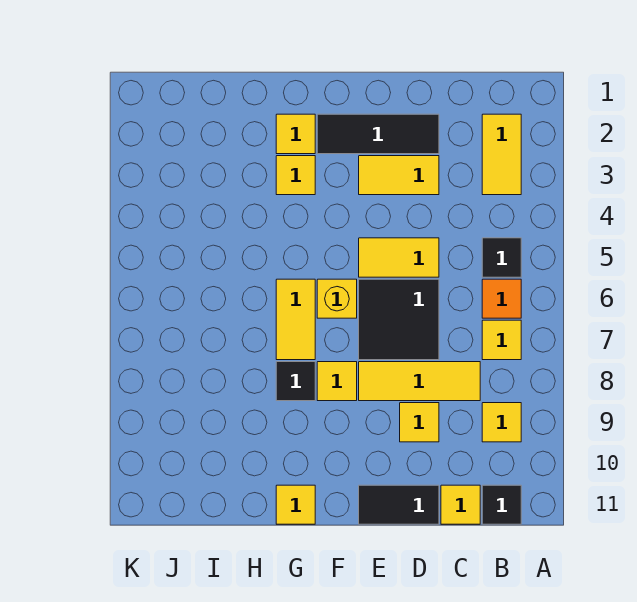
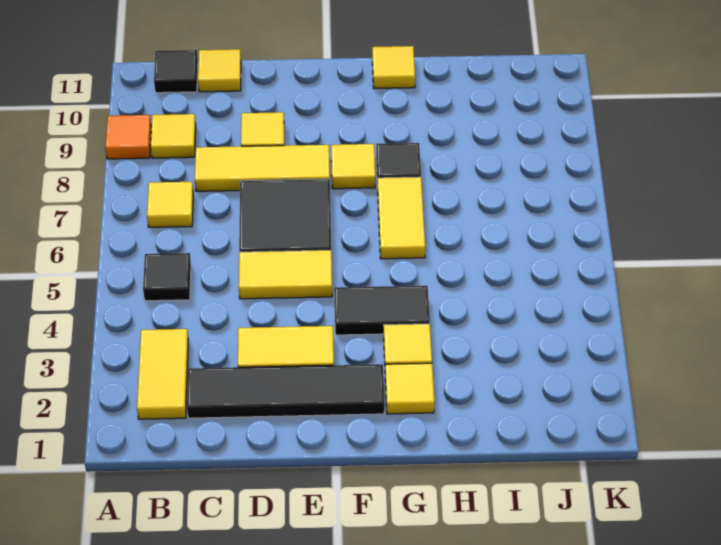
orange 1x1 tile [482,279,521,318] -> orange 1x1 tile moved to [105,115,151,159]
black 1x3 tile [317,114,439,154] -> black 1x4 tile [187,364,385,418]
black 1x2 tile [359,485,439,524] -> black 1x2 tile moved to [334,286,430,335]
yellow 1x1 brick [317,279,357,318] -> none

